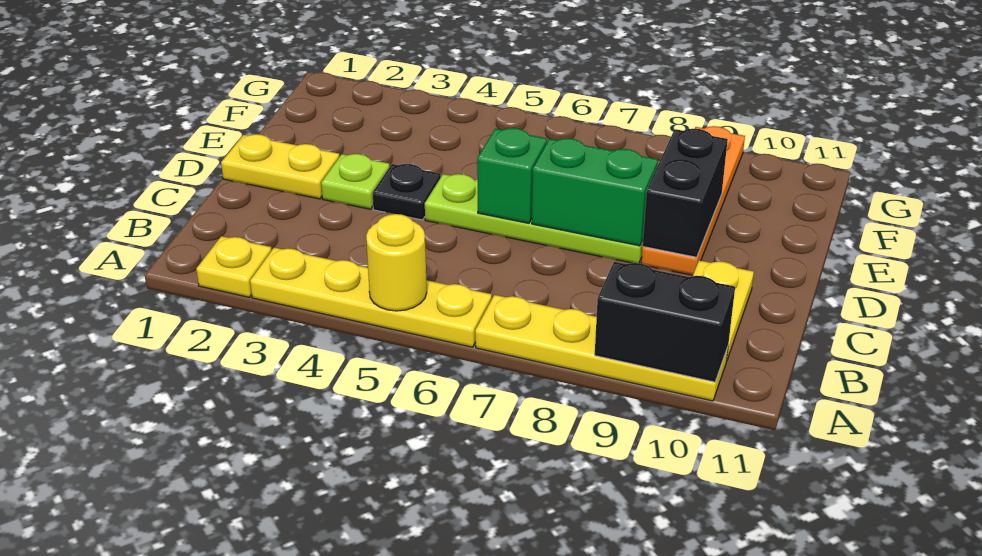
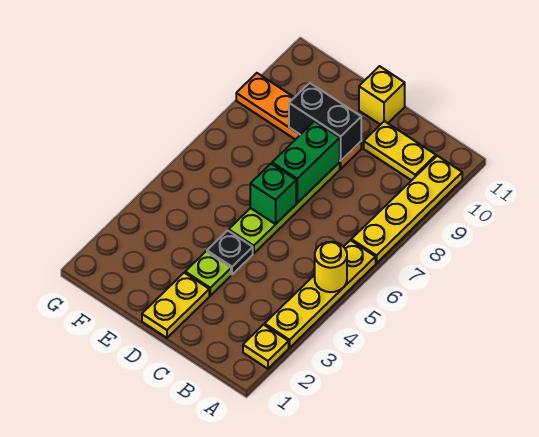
black 1x2 brick [595,262,735,382] -> none
none -> yellow 1x1 brick [359,66,405,125]

